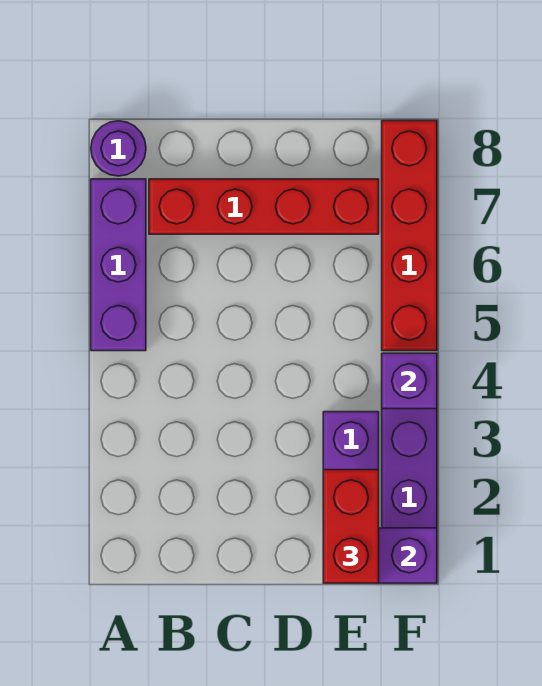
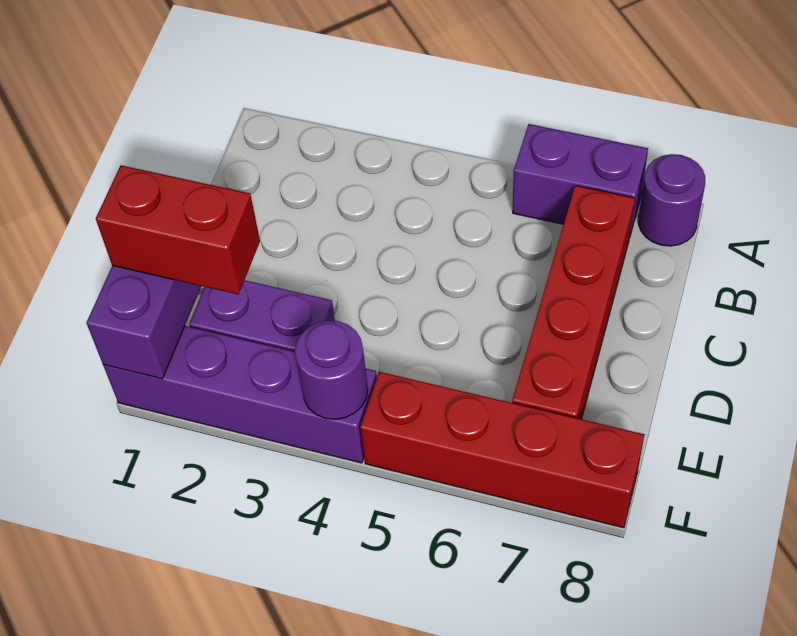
purple 1x3 brick [91,179,146,351] -> purple 1x2 brick [513,124,648,235]
purple 1x1 brick [382,353,437,409] -> purple 1x1 round brick [295,320,368,419]

